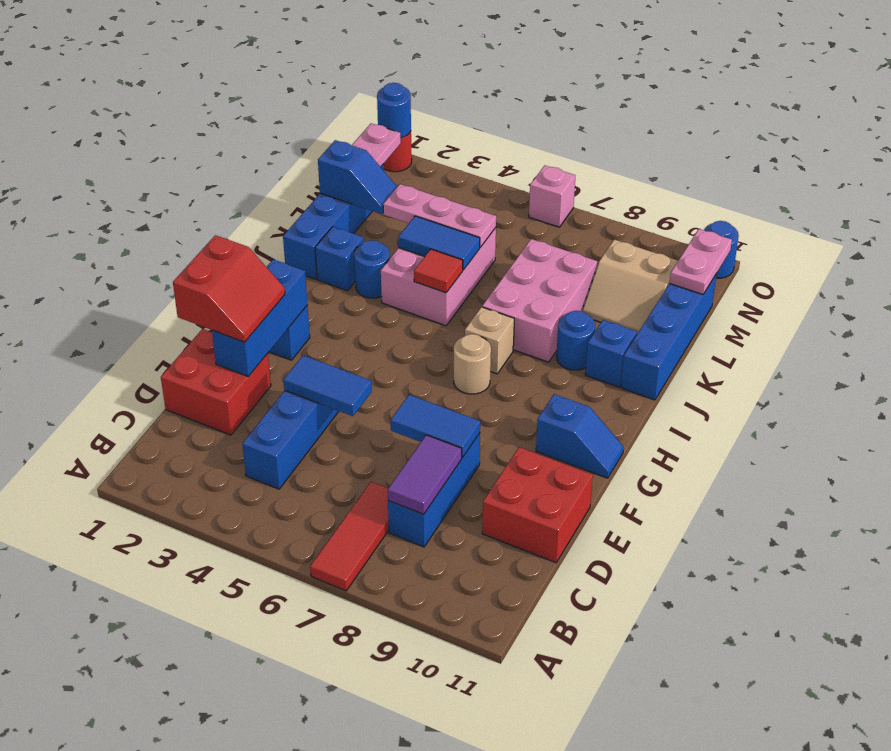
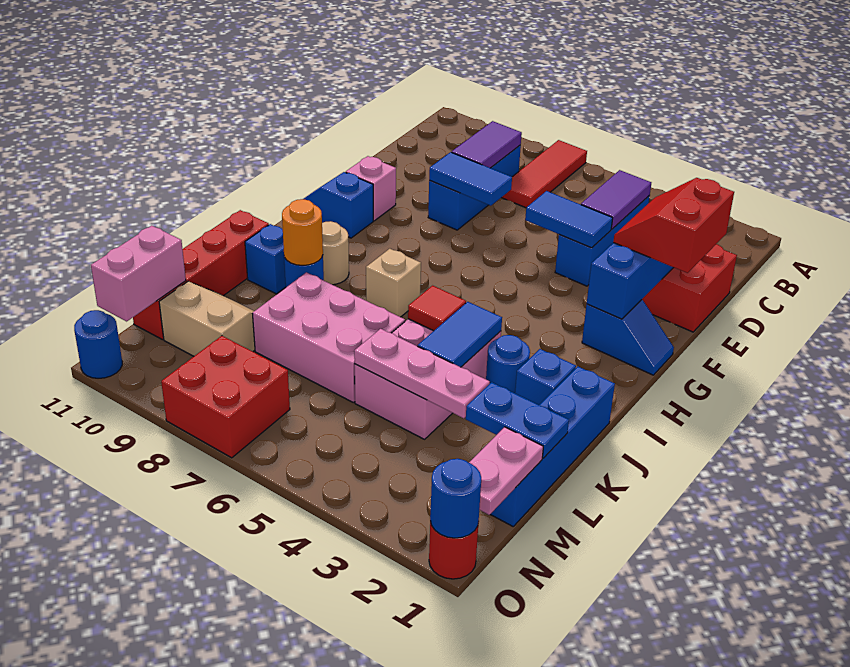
none -> purple 1x2 tile [581,170,651,229]
red 2x2 brick [482,447,593,563] -> red 2x2 brick moved to [161,336,290,458]
tan 1x1 round brick [454,334,491,394] -> tan 1x1 round brick moved to [322,221,349,285]
pink 2x3 brick [482,239,597,362] -> pink 2x3 brick turned to [252,273,405,402]
none -> orange 1x1 round brick [282,199,323,265]
blue 1x4 brick [621,275,716,400] -> red 1x4 brick [133,210,269,340]
blue 1x2 tile [398,216,480,270] -> blue 1x2 tile turned to [418,302,502,367]
blue 1x2 slope [318,140,397,214] -> blue 1x2 plate [466,382,569,458]
pink 1x2 plate [670,229,732,294] -> pink 1x2 brick [91,226,186,321]
pink 1x1 brick [529,166,575,227] -> pink 1x1 brick moved to [346,156,396,221]

